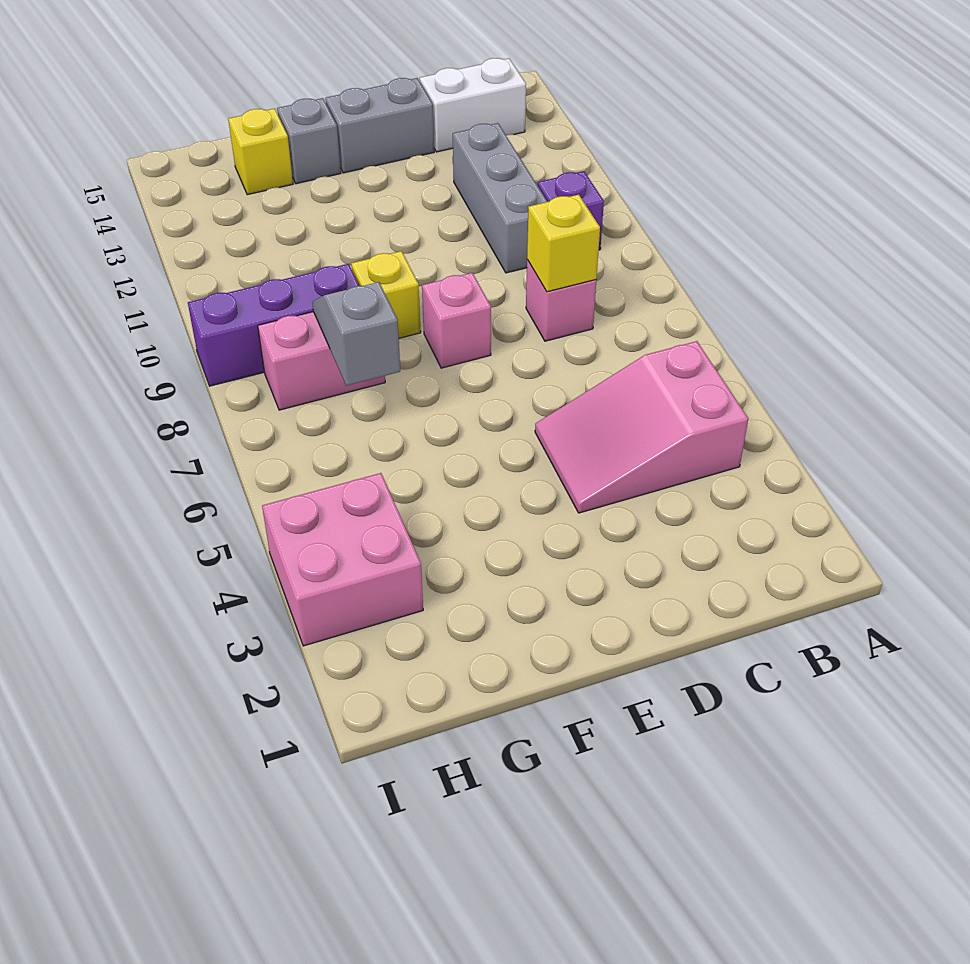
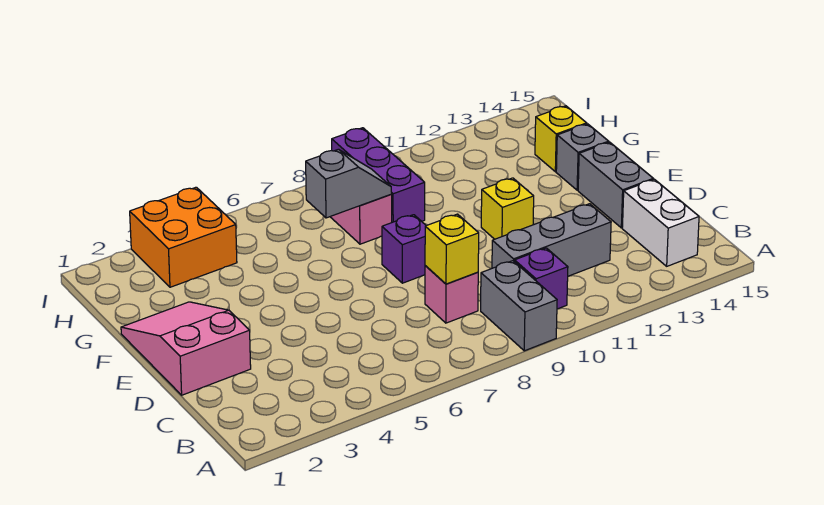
none -> grey 1x2 brick [481,261,557,351]
pink 2x3 slope [535,341,748,513] -> pink 2x3 slope moved to [121,302,251,395]
pink 1x1 brick [422,273,491,368] -> purple 1x1 brick [382,215,426,283]
yellow 1x1 brick [351,251,421,338] -> yellow 1x1 brick moved to [481,178,534,239]
pink 2x2 brick [262,473,423,646] -> orange 2x2 brick [130,187,237,287]

